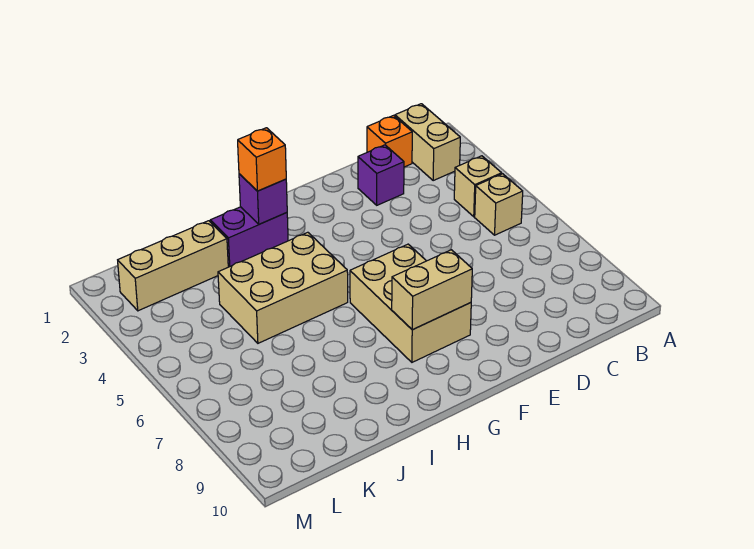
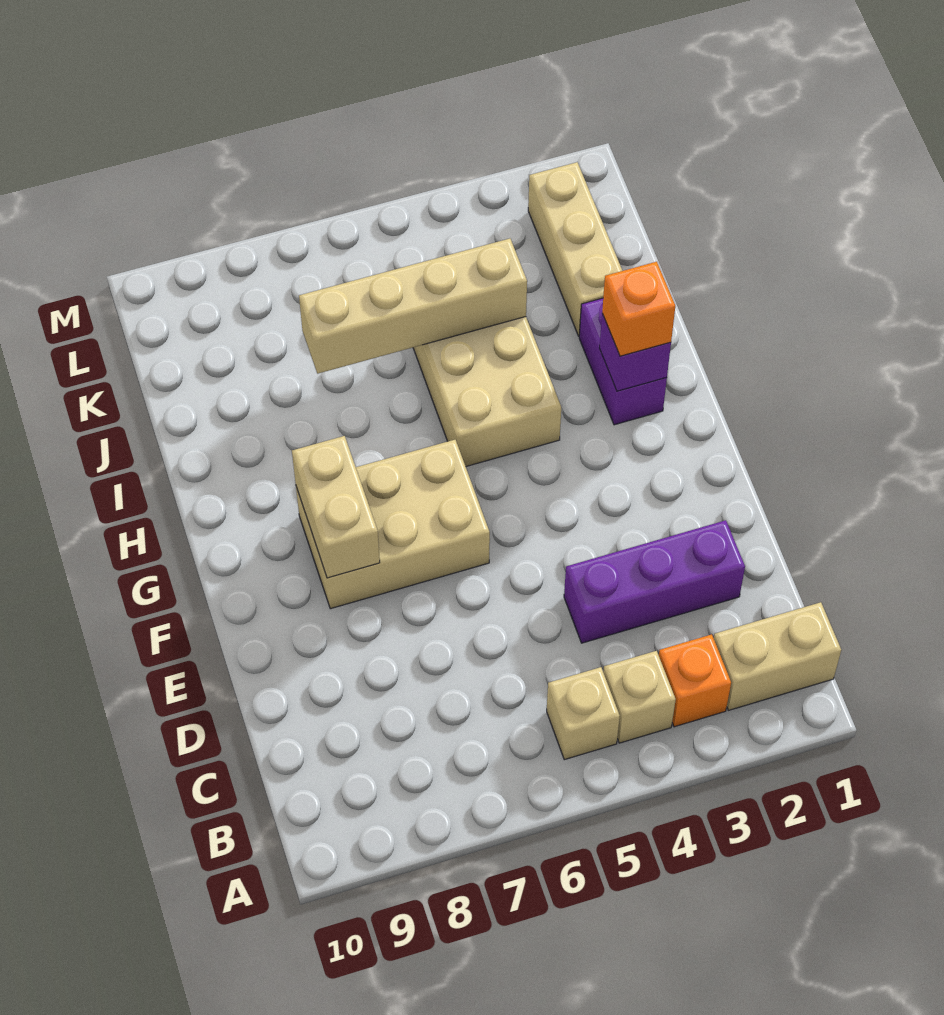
orange 1x1 brick [367,116,412,167] -> orange 1x1 brick moved to [659,634,731,727]
purple 1x1 brick [358,145,404,205] -> purple 1x3 brick [564,520,745,643]
none -> tan 1x4 brick [299,239,527,374]

